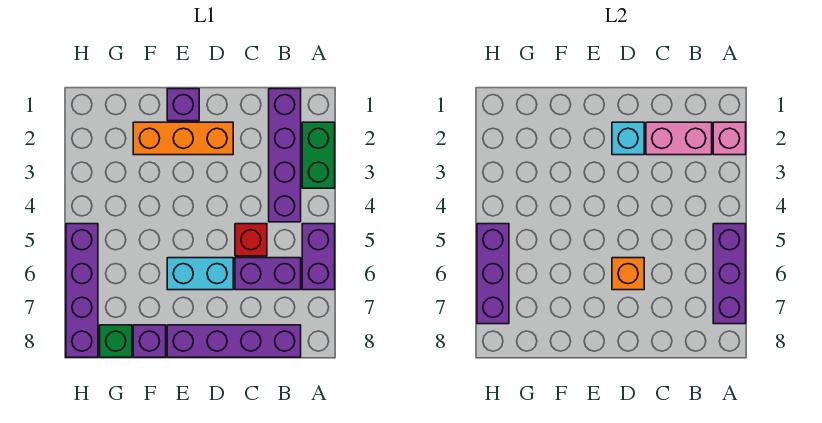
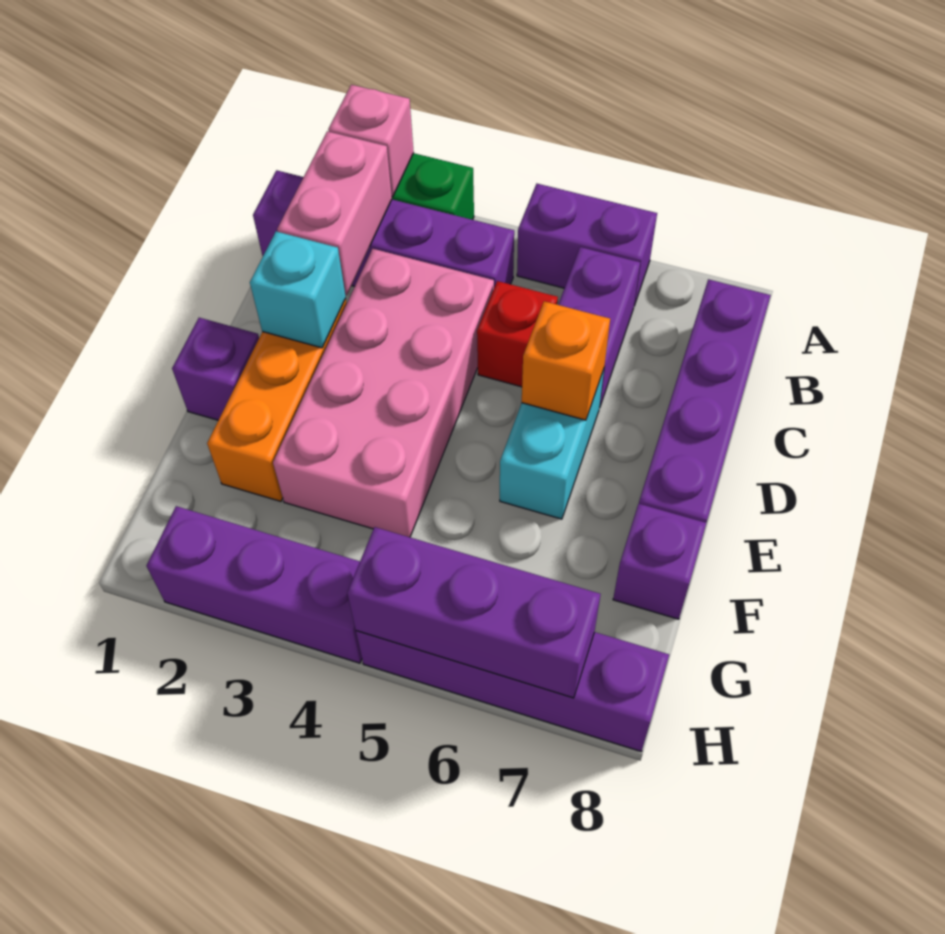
purple 1x3 brick [713,224,746,324] -> purple 1x3 brick moved to [146,506,362,663]
none -> pink 2x4 brick [273,249,494,537]
green 1x1 brick [100,325,132,357] -> none

